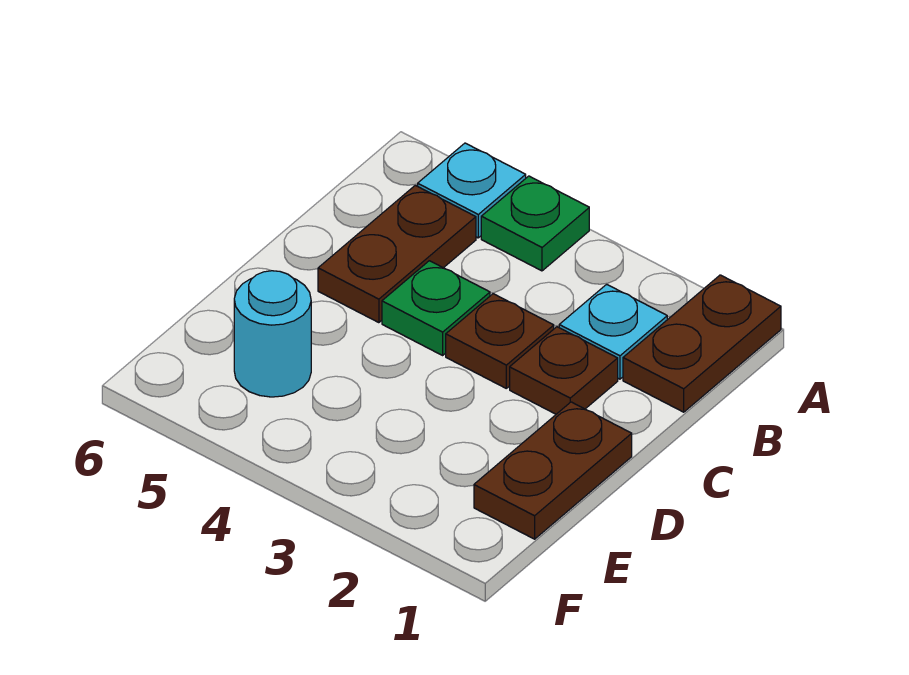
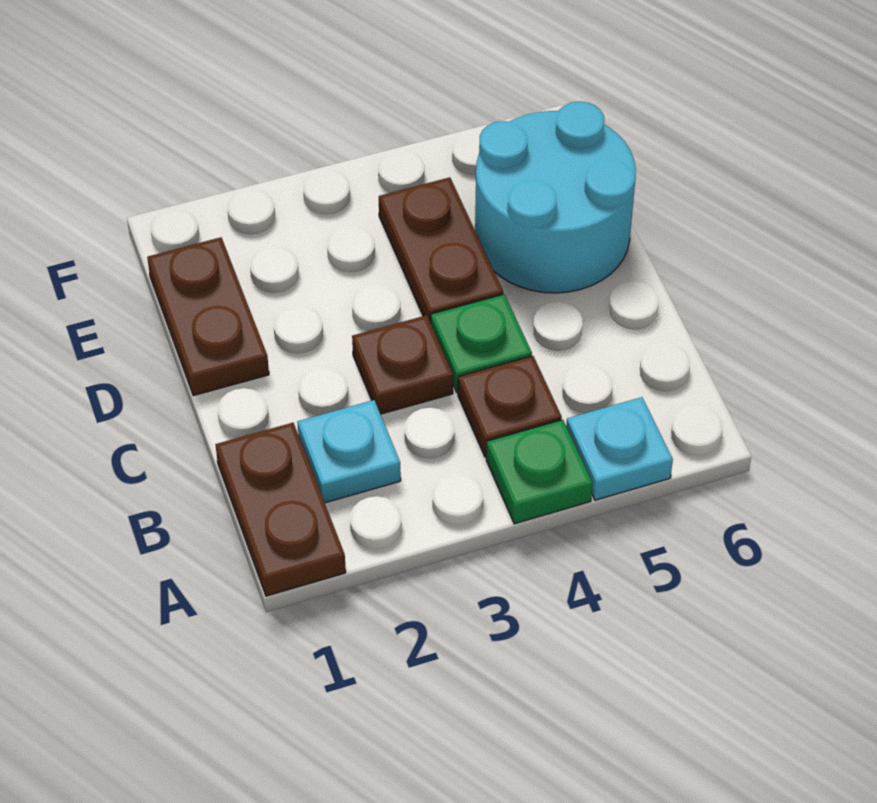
brown 1x2 plate [318,185,476,323] -> brown 1x2 plate moved to [379,177,503,323]
brown 1x1 plate [510,327,618,414] -> brown 1x1 plate moved to [458,356,562,457]
cyan 1x1 round brick [234,271,311,397] -> cyan 2x2 round brick [475,102,636,293]

